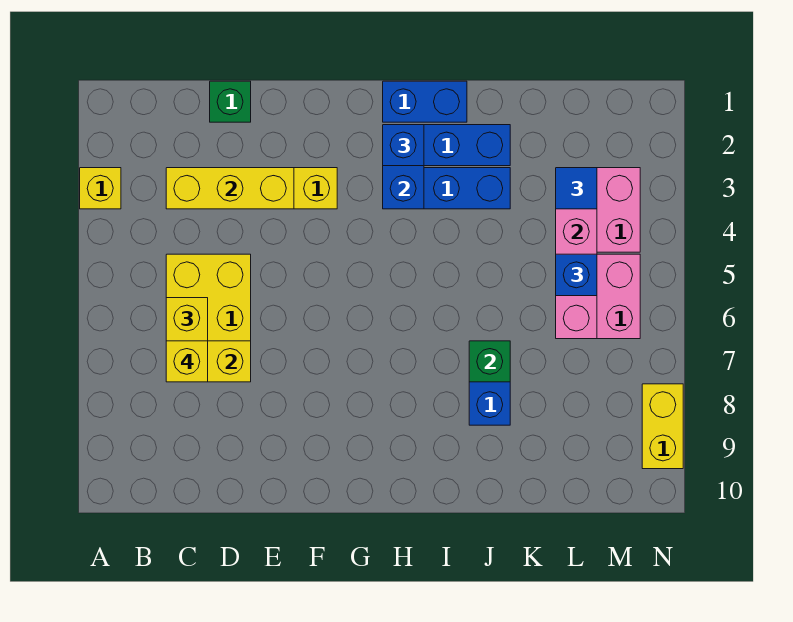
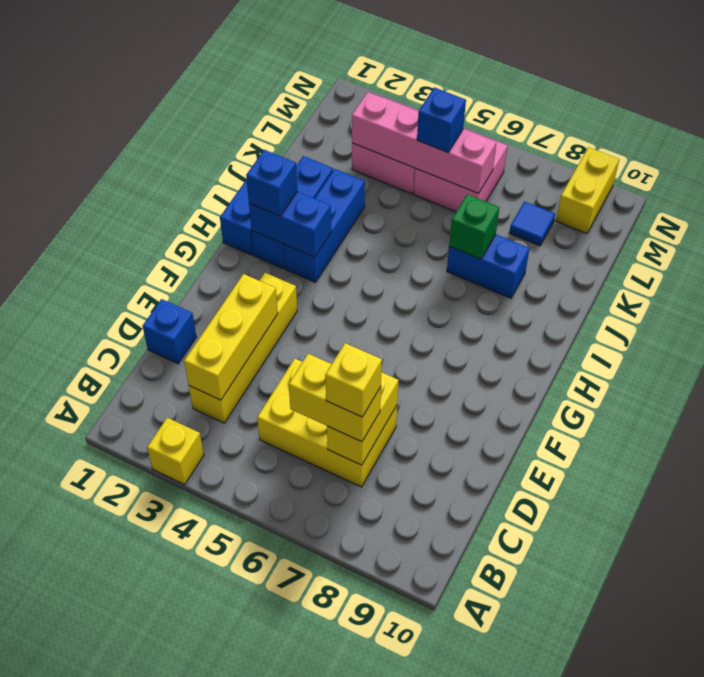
green 1x1 brick [210,81,251,122] -> blue 1x1 brick [143,299,196,364]
blue 1x1 tile [556,168,597,209] -> blue 1x1 tile moved to [509,201,555,246]
yellow 1x2 brick [642,384,683,469] -> yellow 1x2 brick turned to [556,147,619,234]

